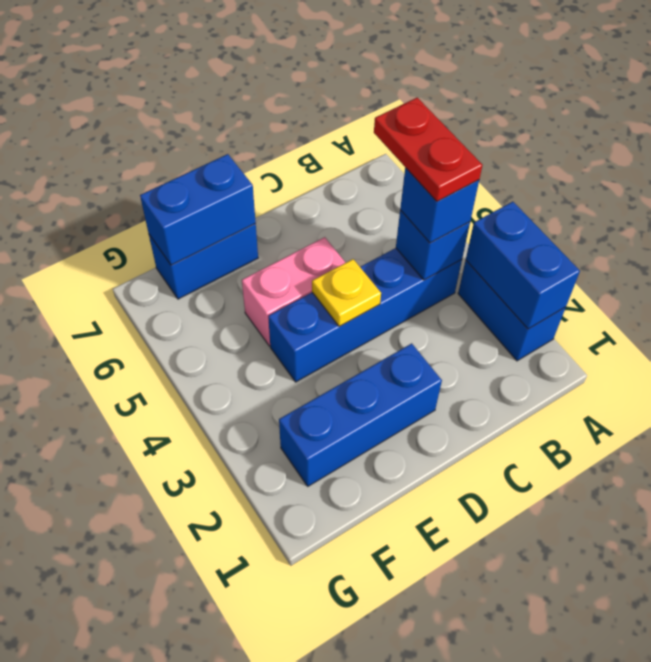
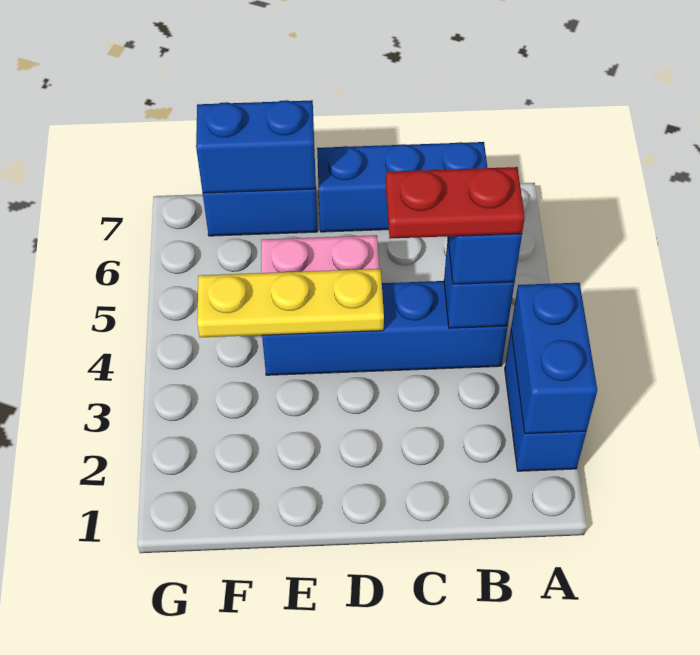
red 1x2 plate [374,98,482,202] -> red 1x2 plate turned to [386,167,525,239]
blue 1x3 brick [279,343,442,486] -> blue 1x3 brick moved to [317,142,487,232]
yellow 1x1 plate [312,259,381,326] -> yellow 1x3 plate [197,269,384,337]

